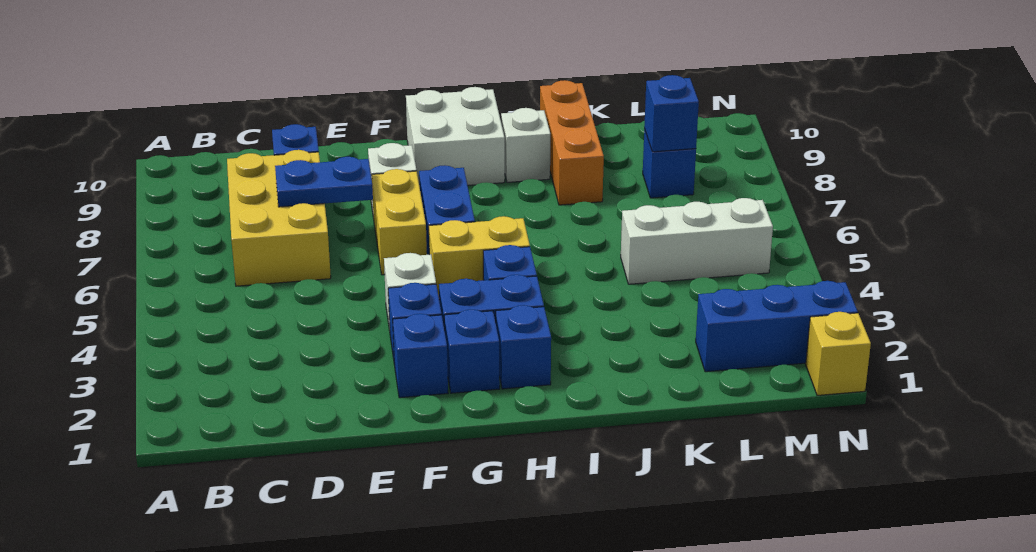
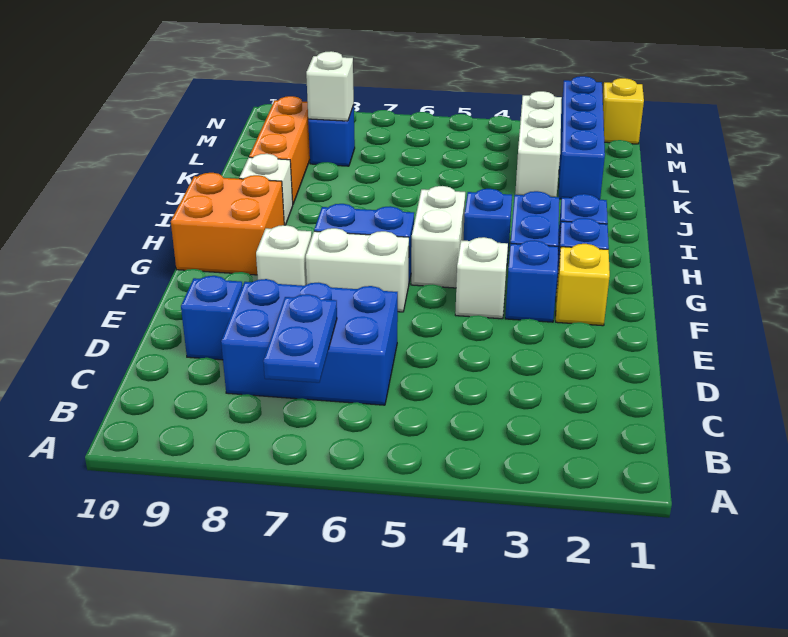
yellow 2x3 brick [227,150,331,286] -> blue 2x3 brick [221,279,398,405]
blue 1x2 plate [275,157,373,207] -> blue 1x2 plate moved to [263,294,337,383]
blue 1x1 brick [393,314,448,398] -> yellow 1x1 brick [556,244,610,326]
yellow 1x2 brick [372,169,427,275] -> white 1x2 brick [306,228,409,312]
yellow 1x2 brick [429,216,530,296] -> white 1x2 brick [411,186,465,288]
white 2x2 brick [406,87,505,185] -> orange 2x2 brick [171,173,284,275]
orange 1x3 brick [540,80,604,205] -> orange 1x3 brick turned to [249,96,310,204]
white 1x3 brick [621,198,773,284] -> white 1x3 brick moved to [515,91,562,197]
blue 1x3 brick [696,281,858,372] -> blue 1x4 brick [559,76,605,200]
blue 1x1 brick [644,75,699,152] -> white 1x1 brick [306,51,354,121]

